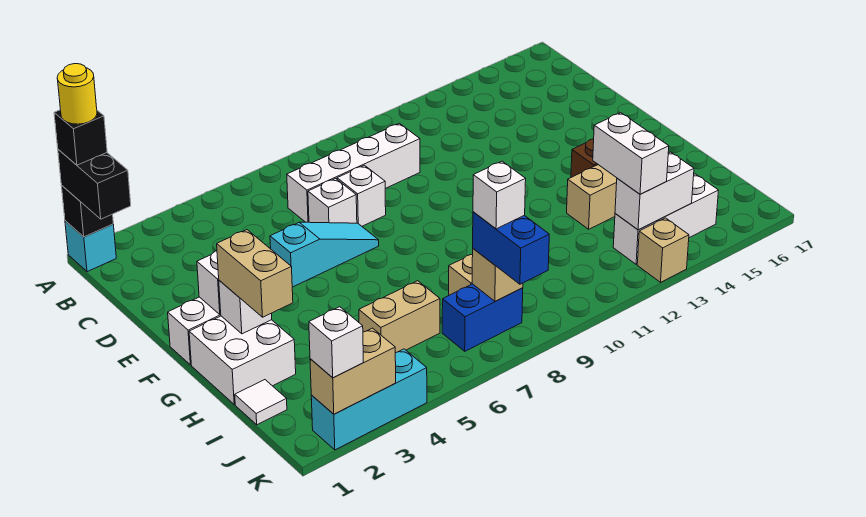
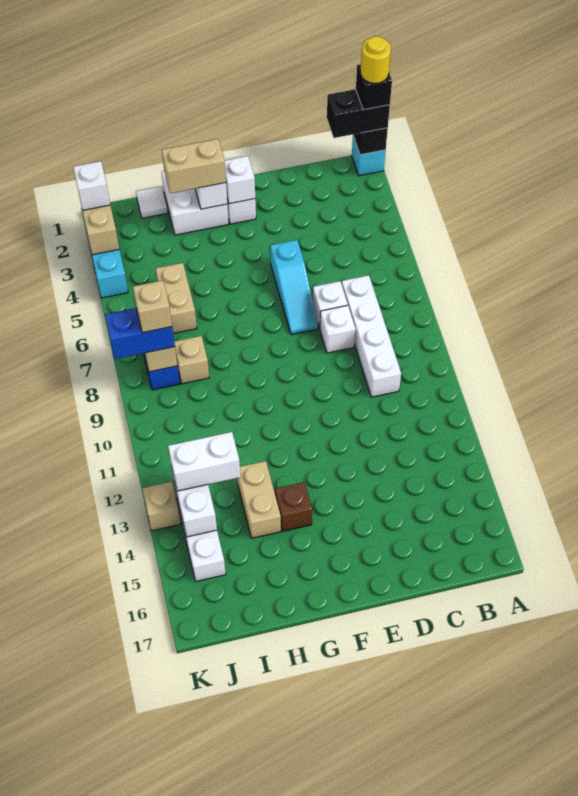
white 1x1 brick [473,161,526,229] -> tan 1x1 brick [133,280,172,333]

